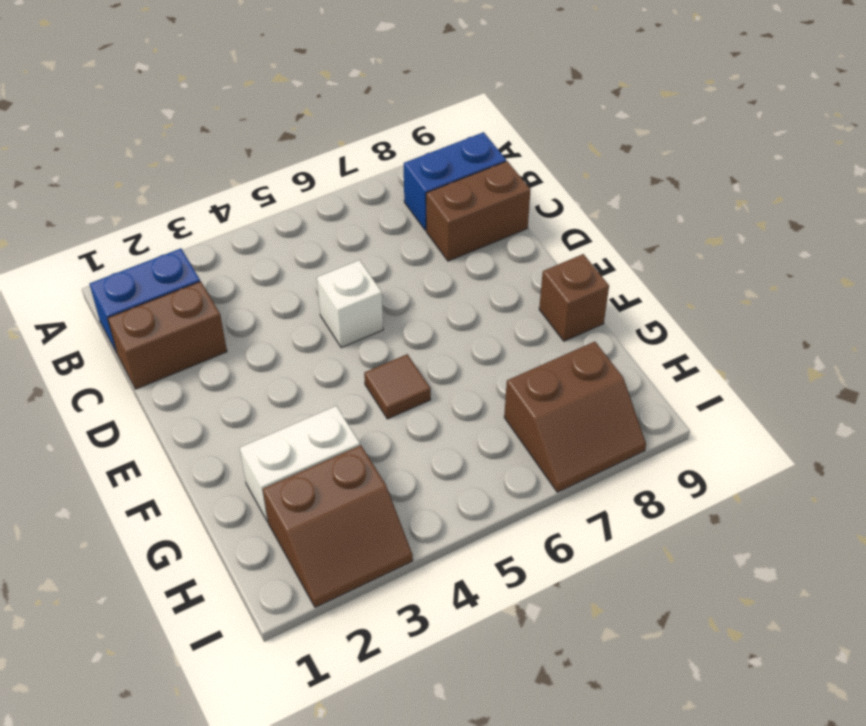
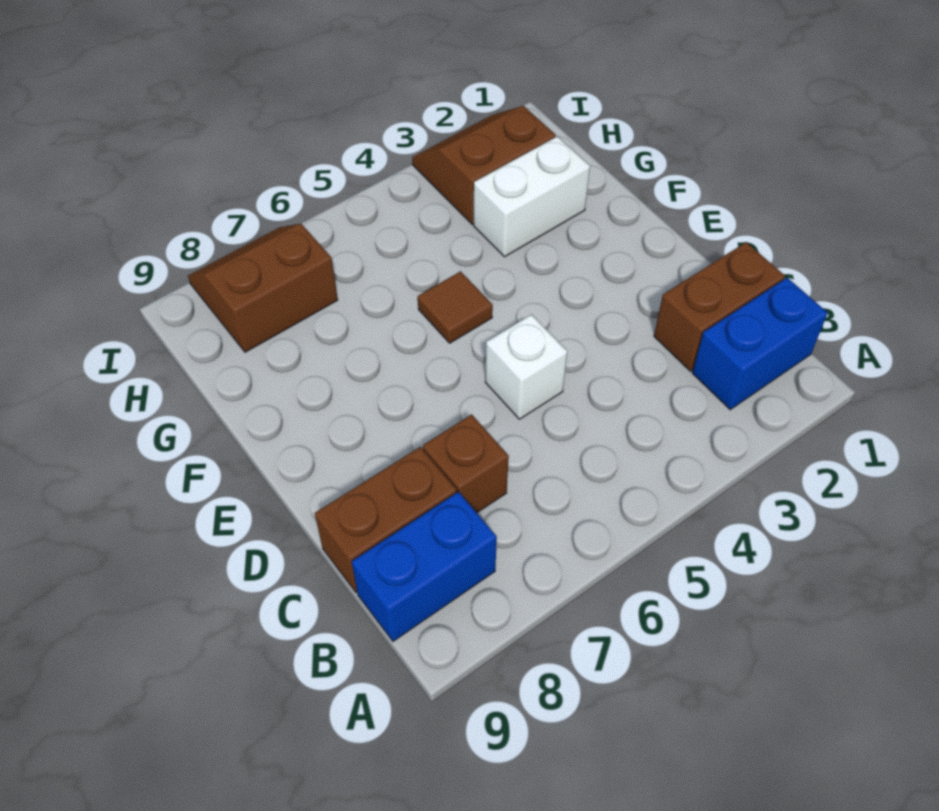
brown 1x1 brick [539,254,609,341] -> brown 1x1 brick moved to [423,414,509,513]

